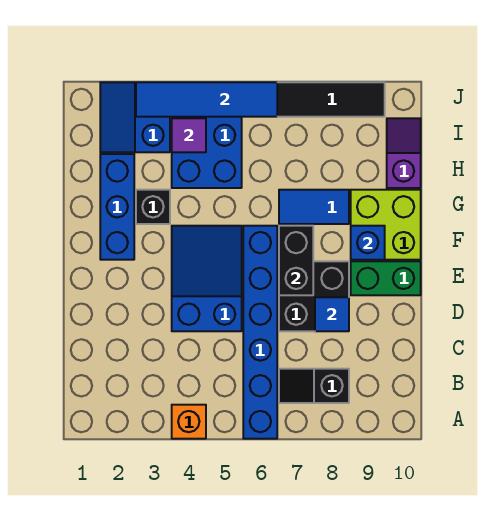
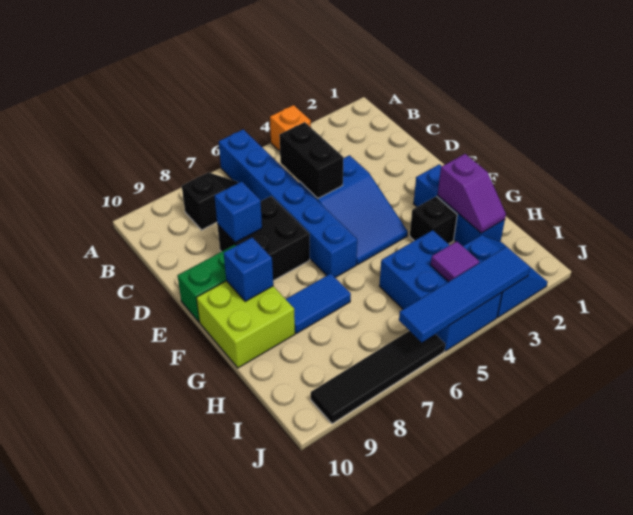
blue 1x1 tile [315,297,349,331] -> blue 1x1 brick [214,182,262,243]
black 1x2 brick [279,226,313,295] -> black 1x2 brick moved to [279,122,344,198]
purple 1x2 slope [387,118,421,188] -> purple 1x2 slope moved to [438,154,506,233]

